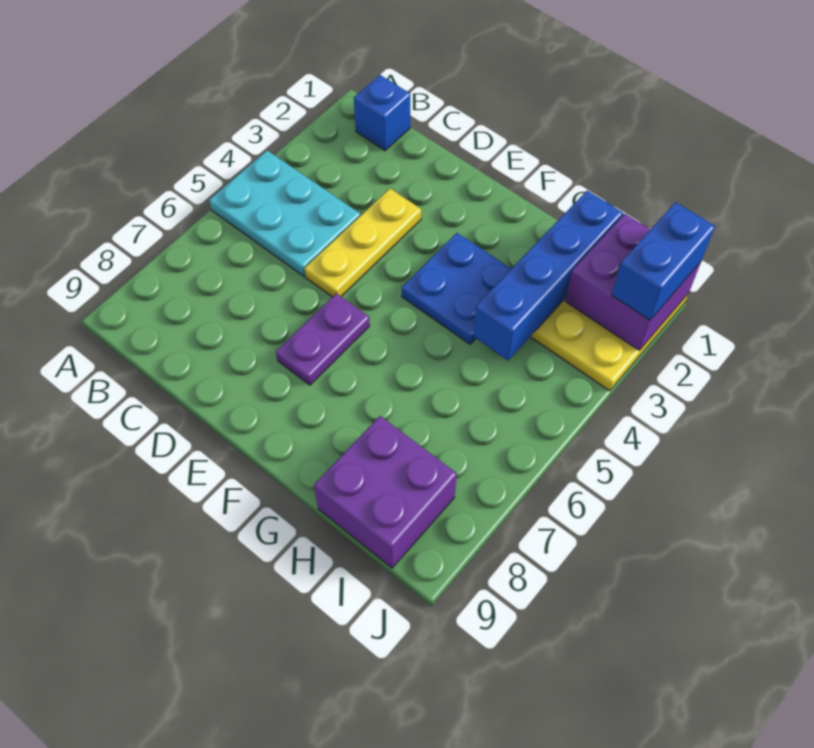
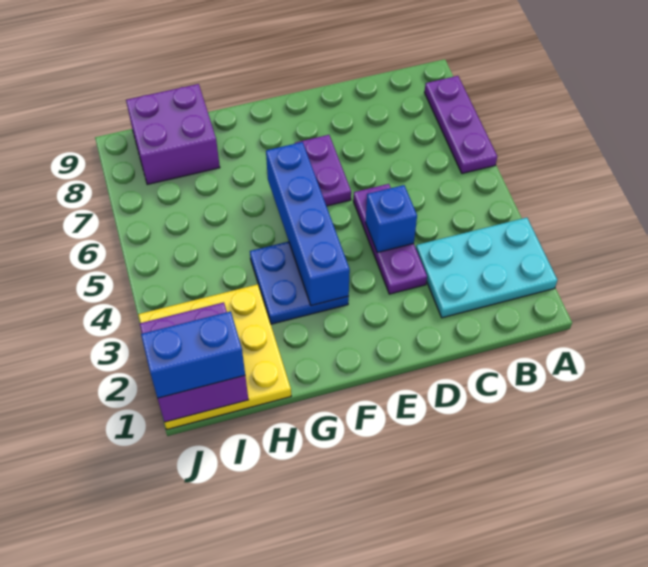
cyan 2x3 plate [209,151,360,277] -> cyan 2x3 plate moved to [416,218,557,318]
none -> purple 1x3 plate [425,76,497,173]
blue 1x1 brick [354,75,410,151] -> blue 1x1 brick moved to [366,185,417,253]
yellow 1x3 plate [304,189,421,297] -> purple 1x3 plate [353,184,427,294]
blue 1x4 brick [473,191,623,360] -> blue 1x4 brick moved to [266,142,350,306]
blue 1x2 brick [612,202,715,320] -> blue 1x2 brick turned to [141,311,245,398]

